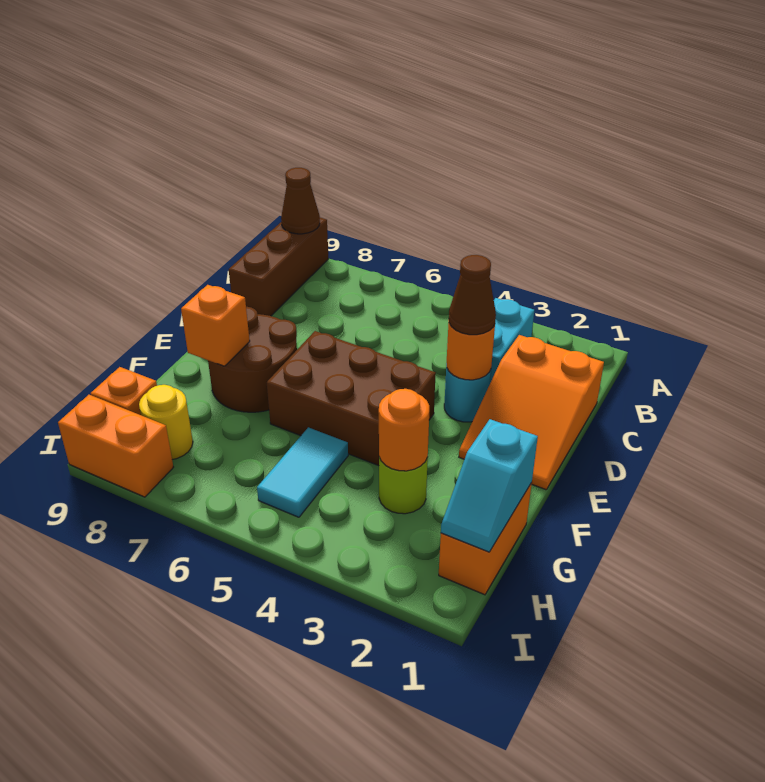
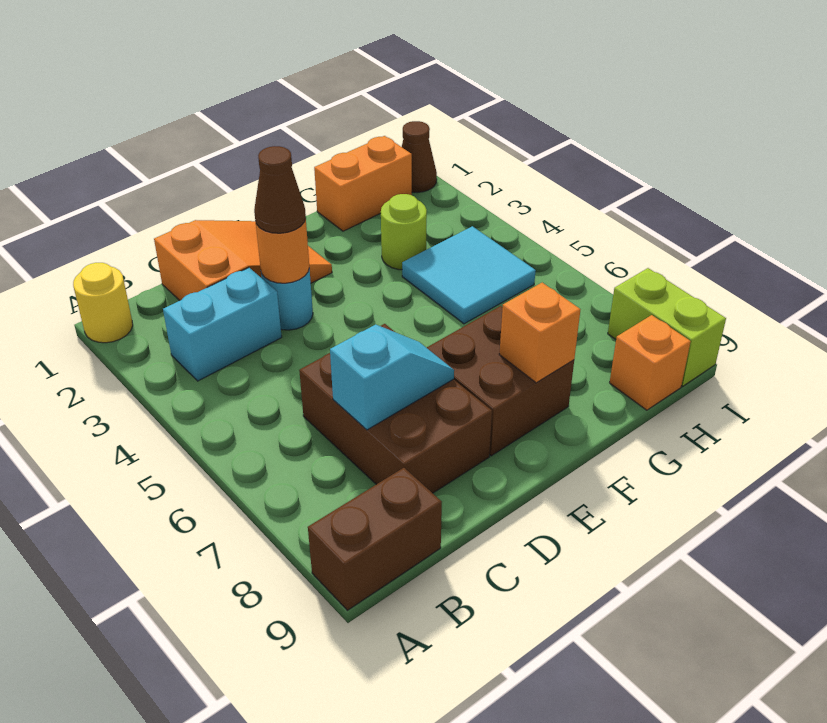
brown 1x3 brick [229,218,329,316] -> brown 1x2 brick [308,468,442,610]
brown 1x1 cone [281,168,320,234] -> brown 1x1 cone moved to [402,121,437,193]
brown 2x3 brick [267,331,436,466] -> brown 2x3 brick moved to [299,324,492,493]
brown 2x2 round brick [208,307,297,412] -> brown 2x2 brick [427,306,574,456]
cyan 1x2 slope [441,419,538,552] -> cyan 1x2 slope moved to [330,324,454,430]
orange 1x1 round brick [379,389,429,471] -> none
cyan 1x2 tile [257,427,348,517] -> cyan 2x2 tile [402,226,536,324]
yellow 1x1 round brick [139,385,193,459] -> yellow 1x1 round brick moved to [73,263,133,343]
orange 1x2 brick [58,395,173,497] -> lime 1x2 brick [608,268,726,386]

